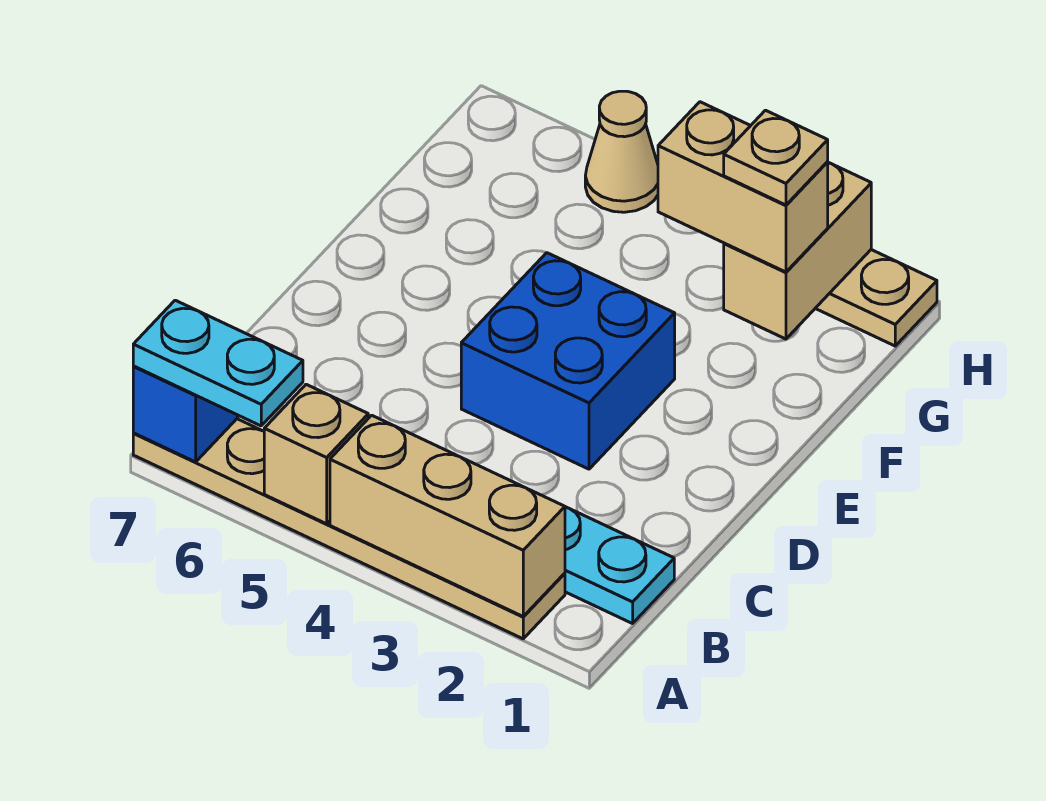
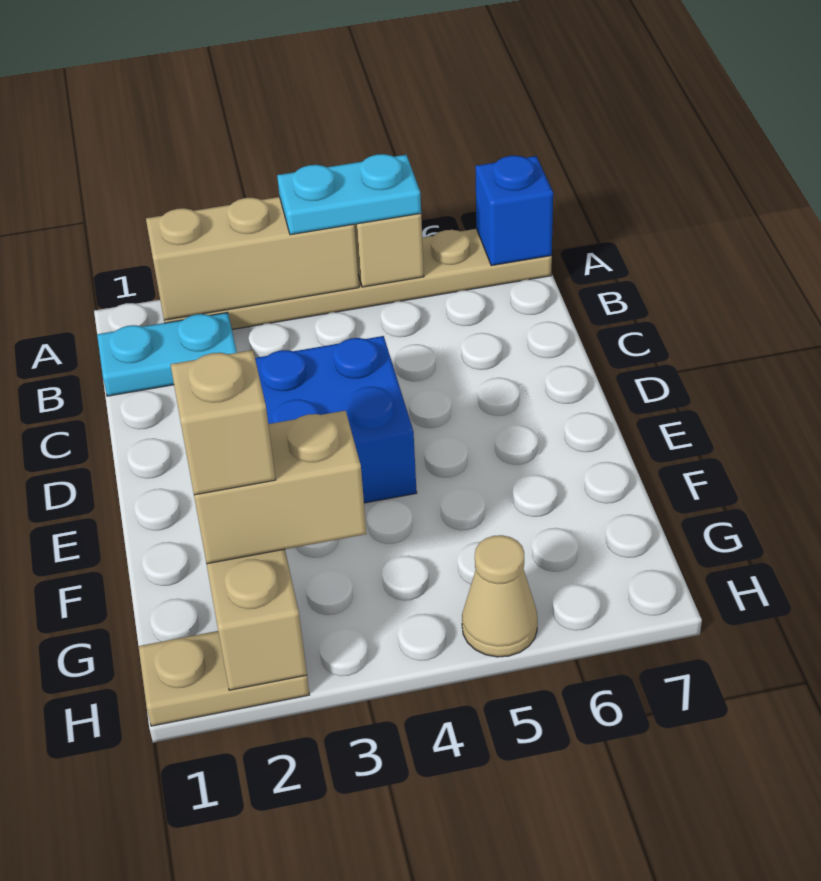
cyan 1x2 plate [133,300,303,426] -> cyan 1x2 plate moved to [277,154,421,235]
tan 1x1 plate [724,110,828,205] -> tan 1x1 brick [170,350,276,495]

